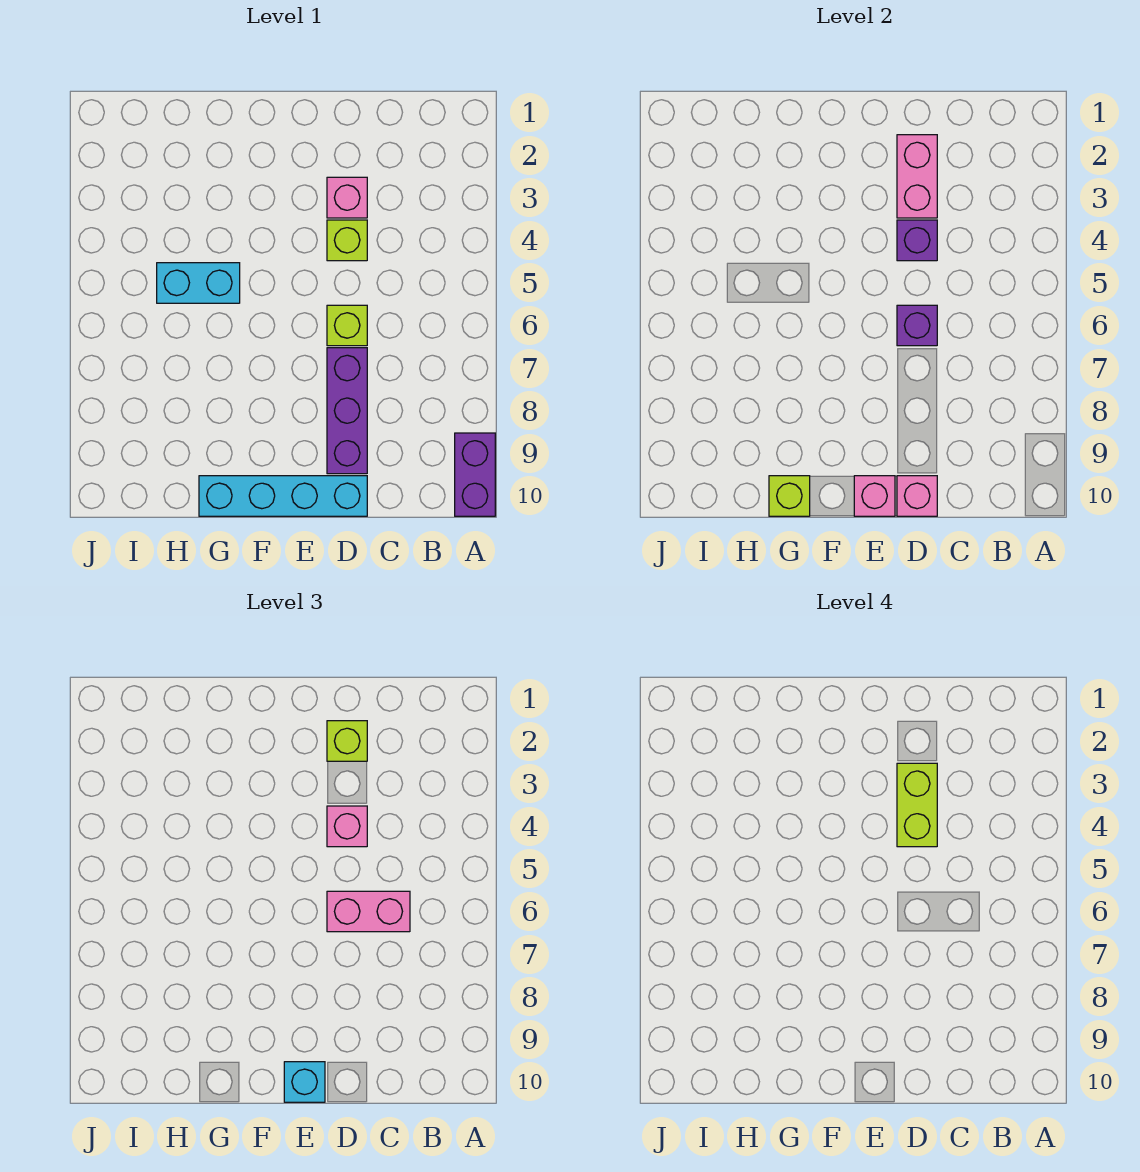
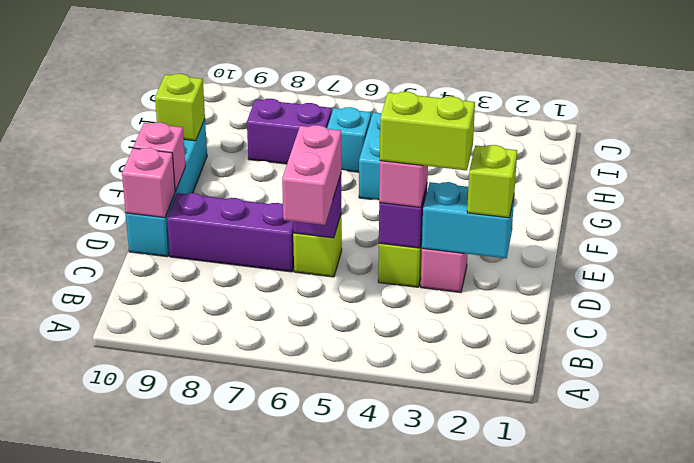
purple 1x2 brick [455,433,495,516] -> purple 1x2 brick moved to [247,99,332,164]
pink 1x2 brick [897,135,937,218] -> cyan 1x2 brick [422,182,514,258]
cyan 1x1 brick [284,1062,325,1102] -> cyan 1x1 brick moved to [327,107,371,172]

